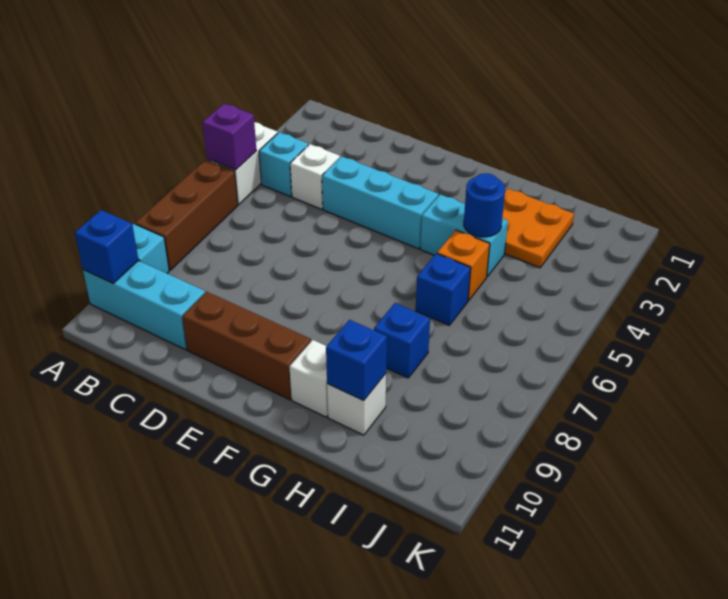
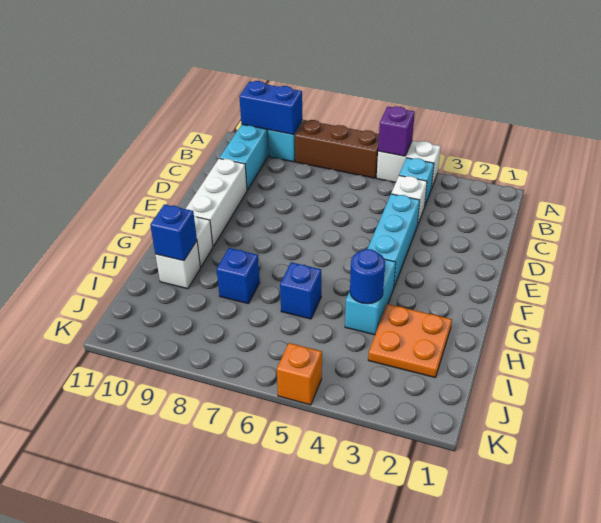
blue 1x1 brick [75,210,138,283] -> blue 1x2 brick [239,81,302,135]
brown 1x3 brick [182,292,311,400] -> white 1x3 brick [186,158,247,246]
orange 1x1 brick [437,230,490,301] -> orange 1x1 brick moved to [277,343,322,405]

